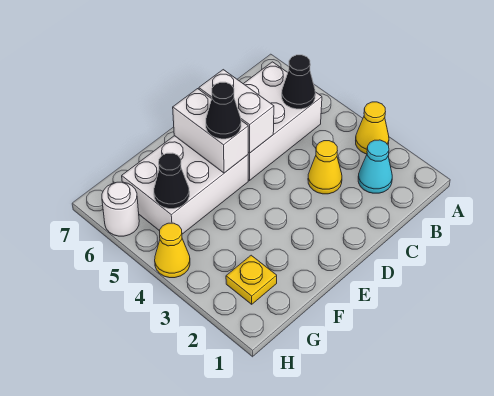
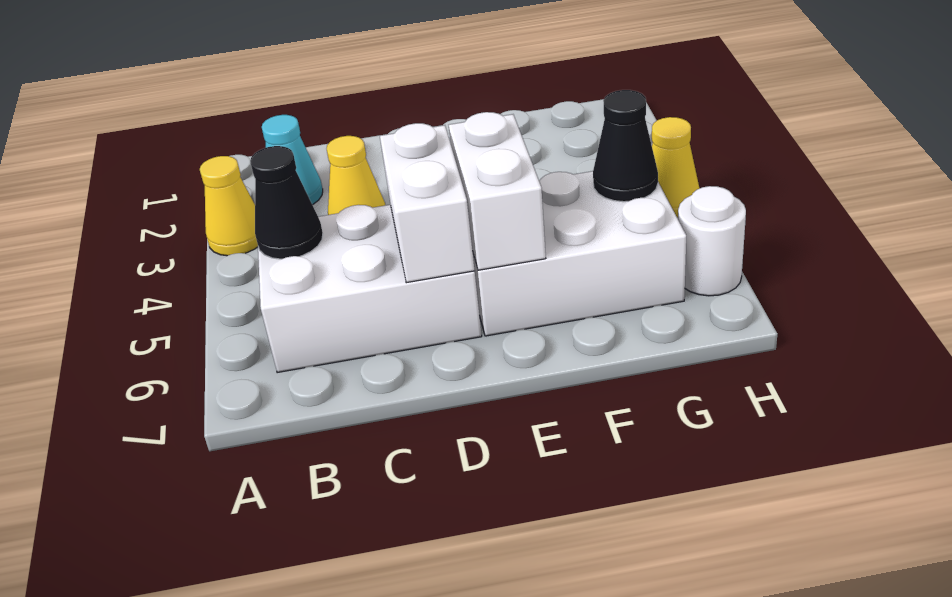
black 1x1 cone [206,82,241,139] -> none
yellow 1x1 plate [226,255,277,304] -> none

